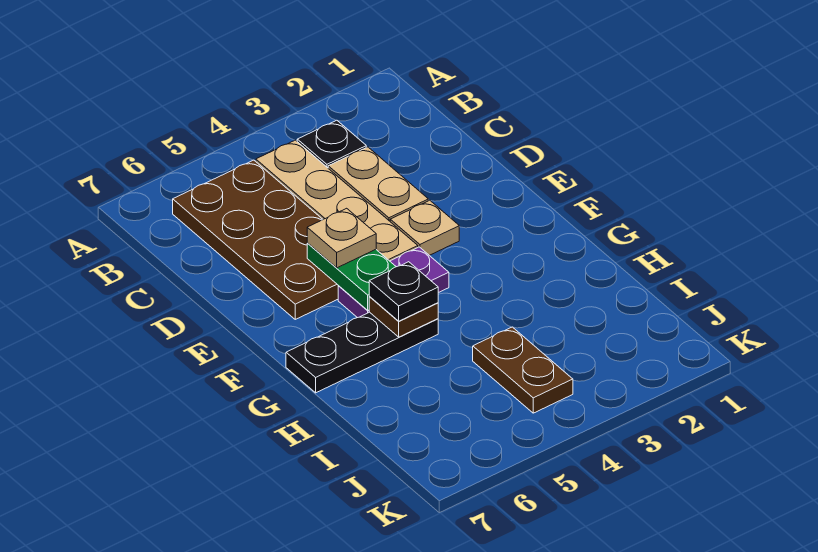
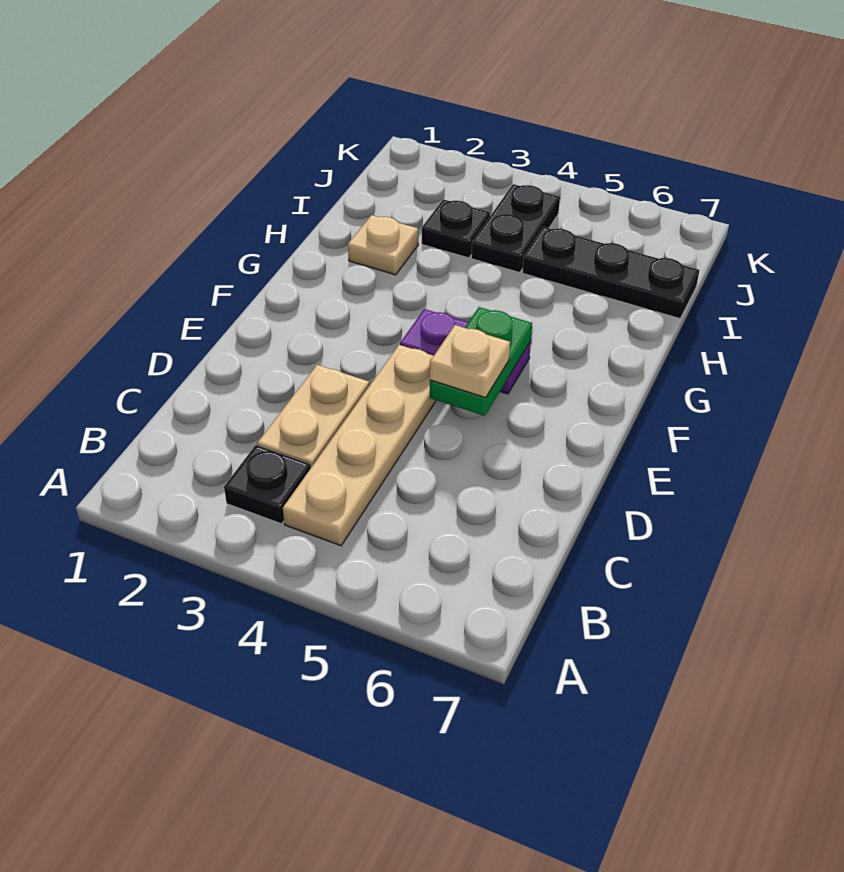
brown 2x4 plate [173,160,338,319] -> none
tan 1x1 plate [390,200,459,255] -> tan 1x1 plate moved to [348,215,418,275]
black 1x3 plate [286,312,438,393] -> black 1x3 plate moved to [522,227,699,319]
brown 1x1 plate [369,297,438,337] -> none
black 1x1 plate [369,262,438,321] -> black 1x1 plate moved to [422,199,490,258]
brown 1x2 plate [473,327,573,413] -> black 1x2 plate [471,184,560,273]

